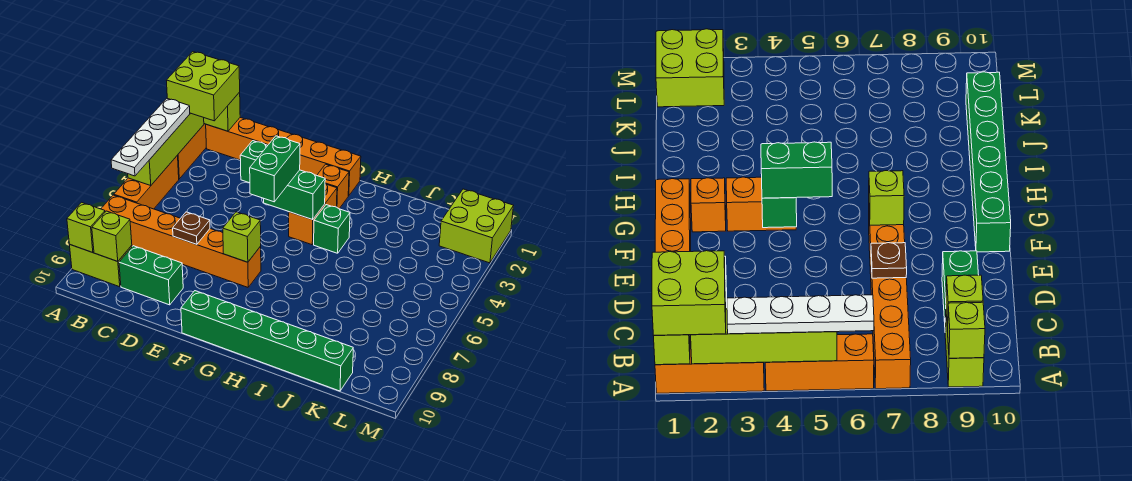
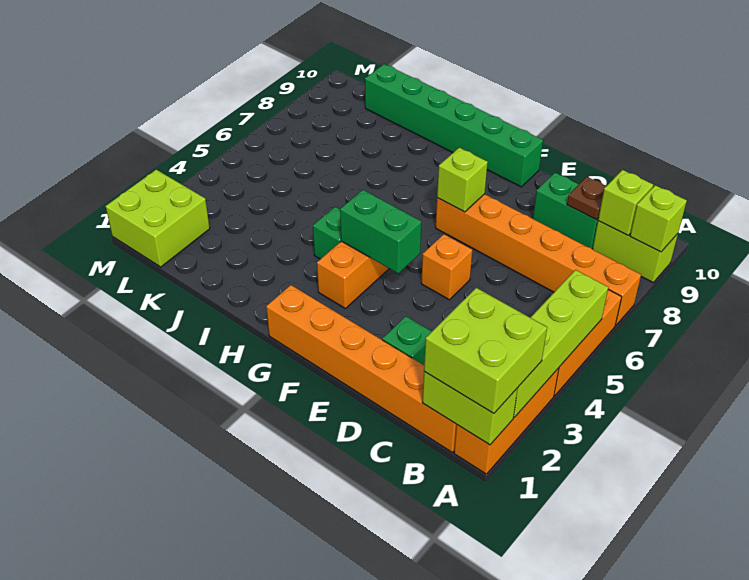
white 1x4 plate [111,99,190,176] -> none
brown 1x1 plate [173,212,210,245] -> brown 1x1 plate moved to [567,177,606,220]
green 1x2 brick [250,136,300,202] -> none
orange 1x1 brick [317,164,349,209] -> orange 1x1 brick moved to [421,234,472,300]

